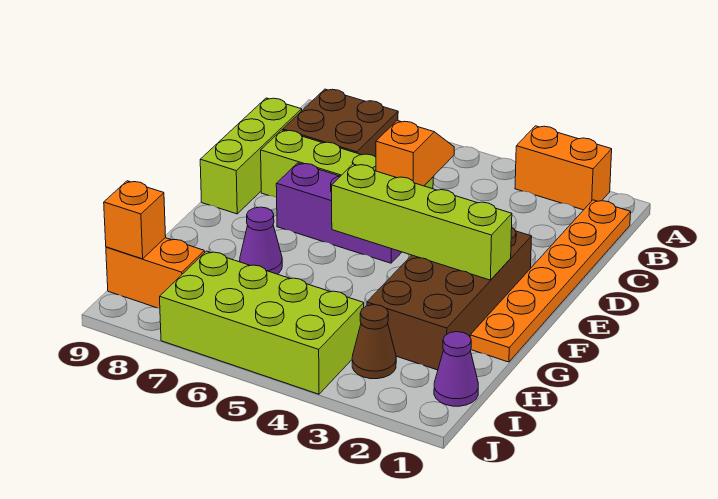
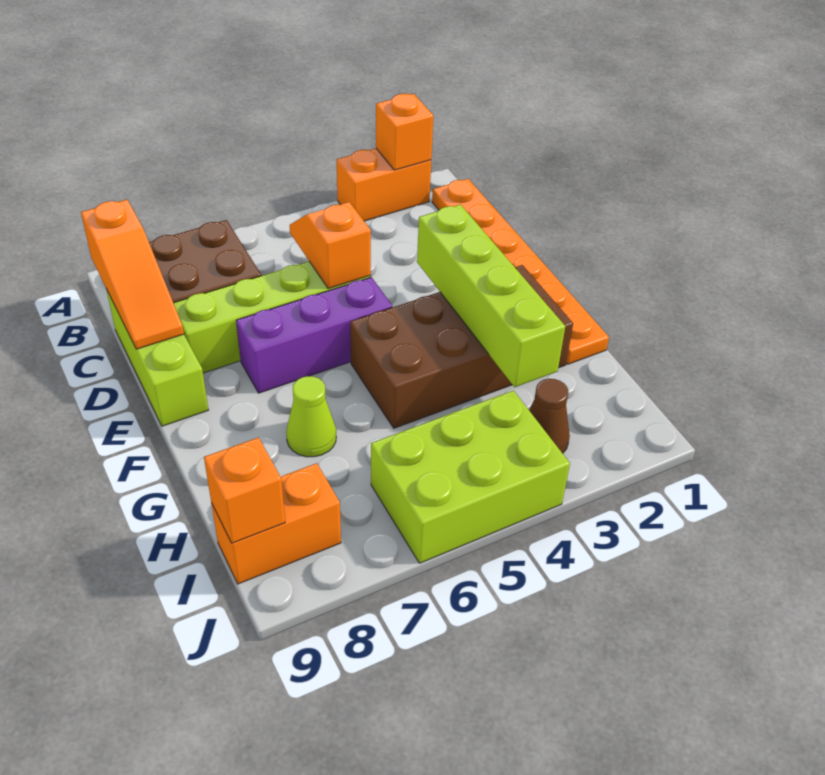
none -> orange 1x1 brick [376,94,434,170]
none -> orange 1x3 slope [81,200,184,349]
brown 2x4 brick [367,228,532,370] -> brown 2x4 brick turned to [350,265,573,428]
lime 1x4 brick [332,164,512,280] -> lime 1x4 brick turned to [417,204,565,387]
purple 1x1 cone [240,207,282,274] -> lime 1x1 cone [286,376,336,457]
purple 1x1 cone [434,332,478,406] -> none
lime 2x4 brick [160,251,364,394] -> lime 2x3 brick [371,390,570,563]

